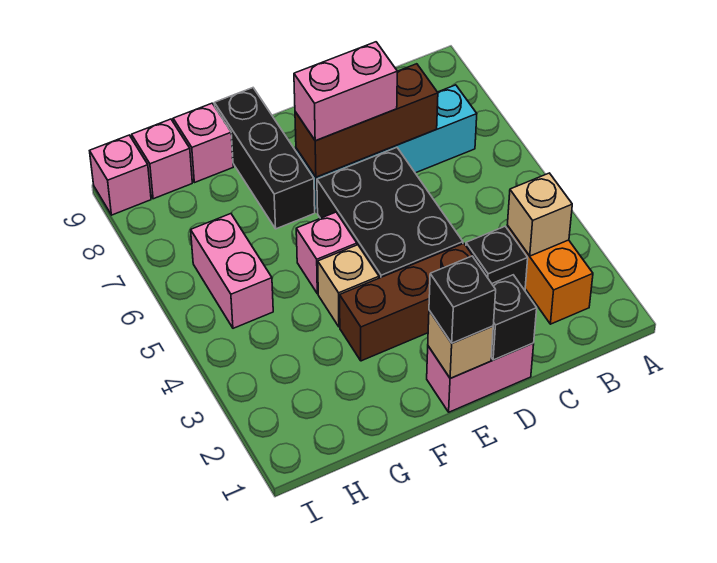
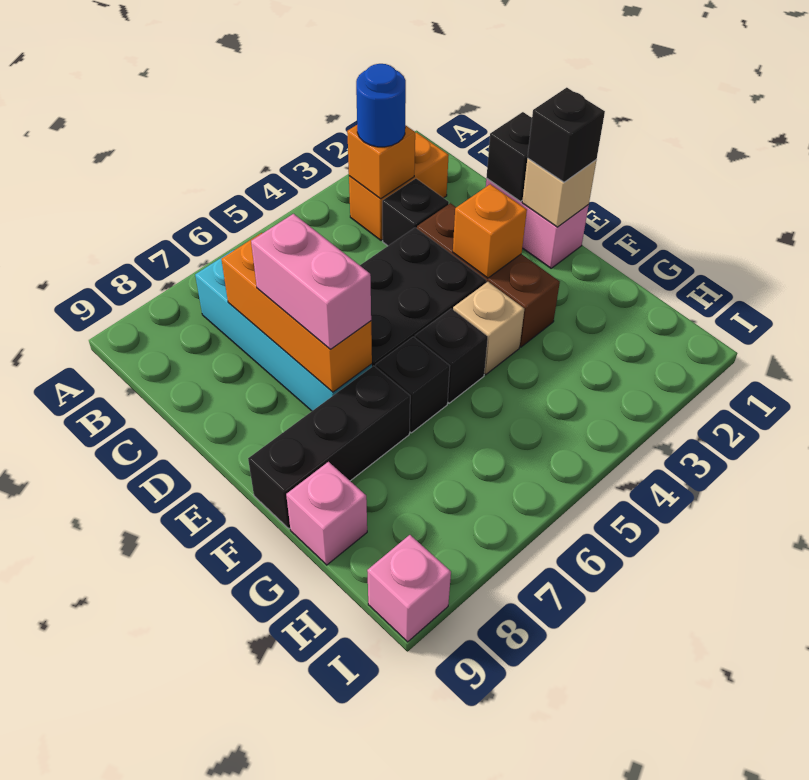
tan 1x1 brick [507,173,572,256] -> orange 1x1 brick [347,125,415,199]
none -> blue 1x1 round brick [356,64,406,147]
brown 1x3 brick [295,64,438,177] -> orange 1x3 brick [221,233,372,392]
none -> orange 1x1 brick [453,184,527,278]
pink 1x1 brick [296,212,357,294] -> black 1x1 brick [415,309,488,403]
none -> black 1x1 brick [376,337,450,433]
pink 1x2 brick [191,214,273,328] -> none
pink 1x1 brick [132,119,192,199] -> none

